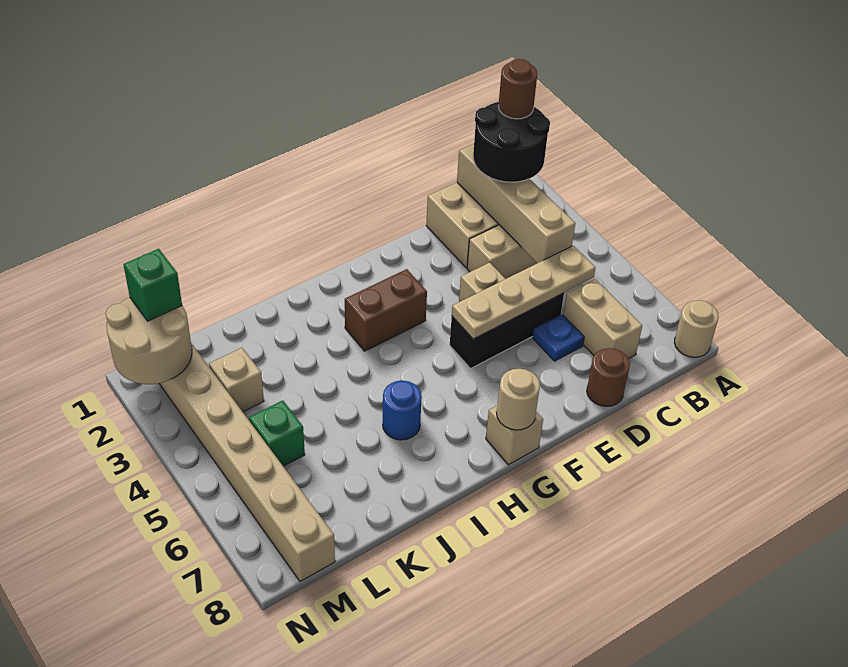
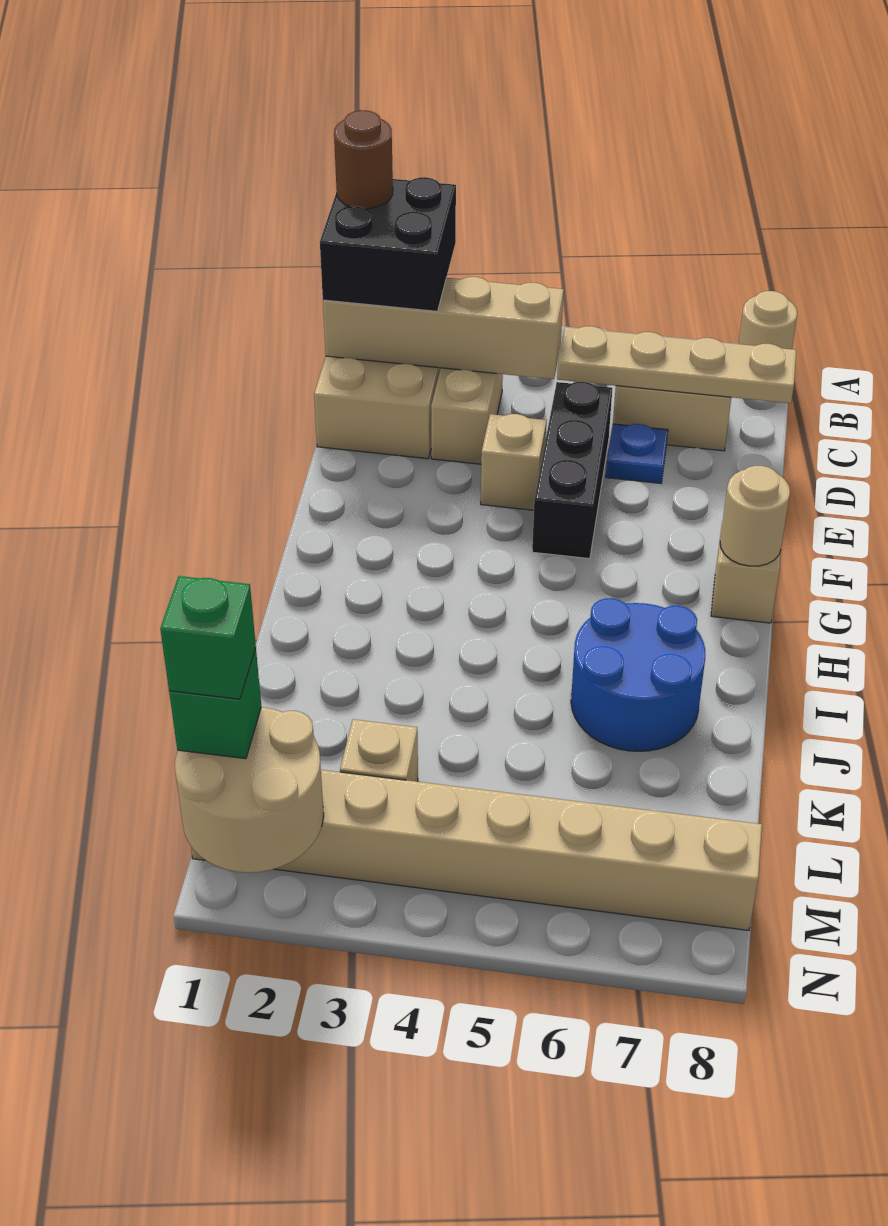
black 2x2 round brick [473,102,550,182] -> black 2x2 brick [320,177,456,311]
tan 1x4 plate [452,246,595,339] -> tan 1x4 plate turned to [557,326,796,403]
brown 1x1 round brick [587,348,630,406] -> none
brown 1x2 brick [345,269,427,351] -> none
blue 1x1 round brick [383,381,422,440] -> blue 2x2 round brick [571,598,705,751]
green 1x1 brick [249,400,305,466] -> green 1x1 brick moved to [160,576,256,699]

